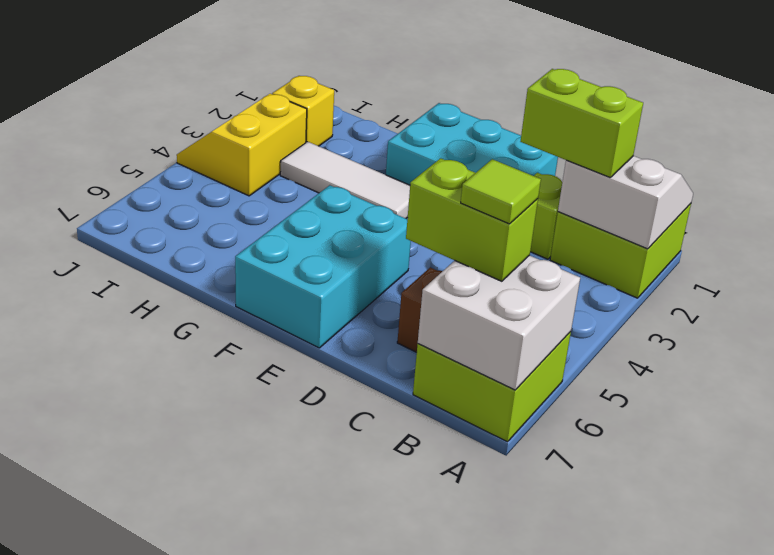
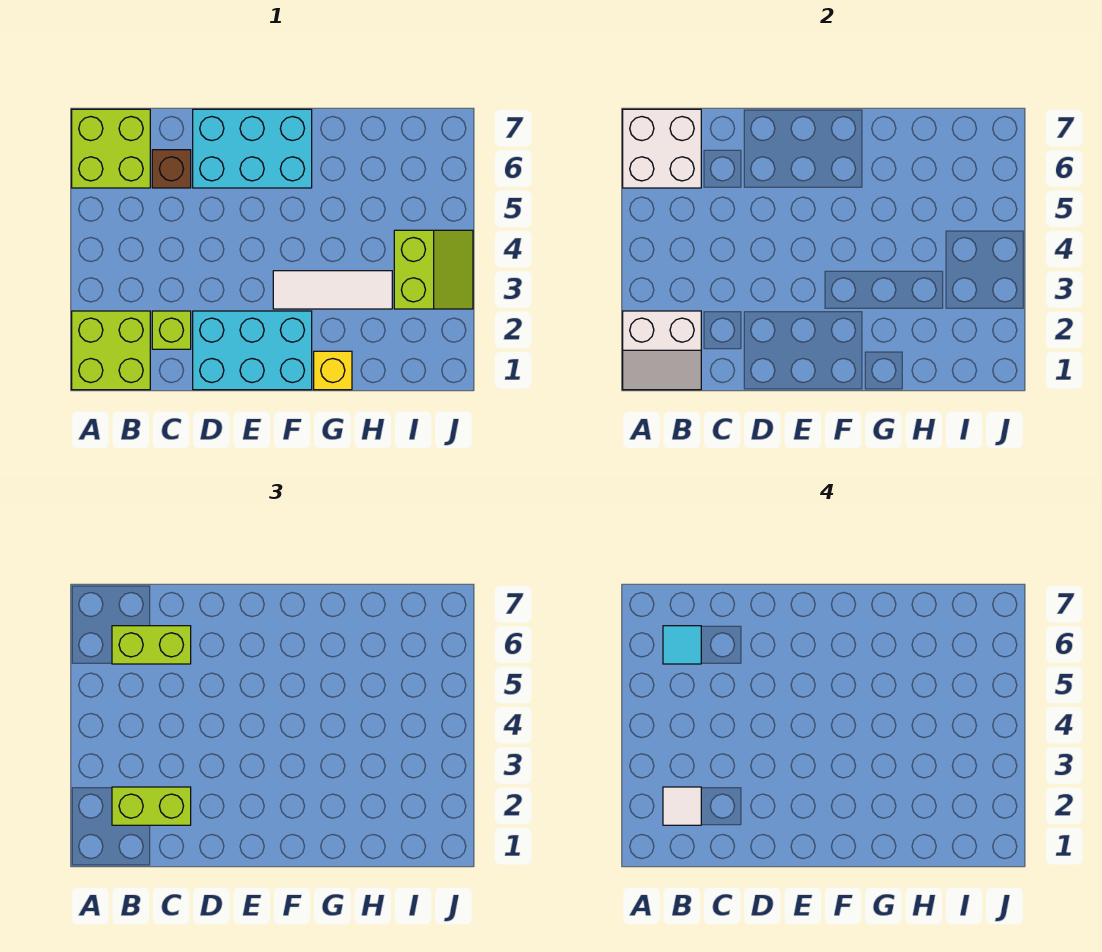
none -> white 1x1 tile [663,787,701,825]
lime 1x1 tile [461,159,541,224] -> cyan 1x1 tile [663,626,701,664]
cyan 2x3 brick [235,185,411,348] -> cyan 2x3 brick turned to [193,109,312,188]
yellow 1x1 brick [272,76,334,146] -> yellow 1x1 brick moved to [314,351,352,390]
yellow 2x2 slope [177,94,307,196] -> lime 2x2 slope [394,230,473,309]

